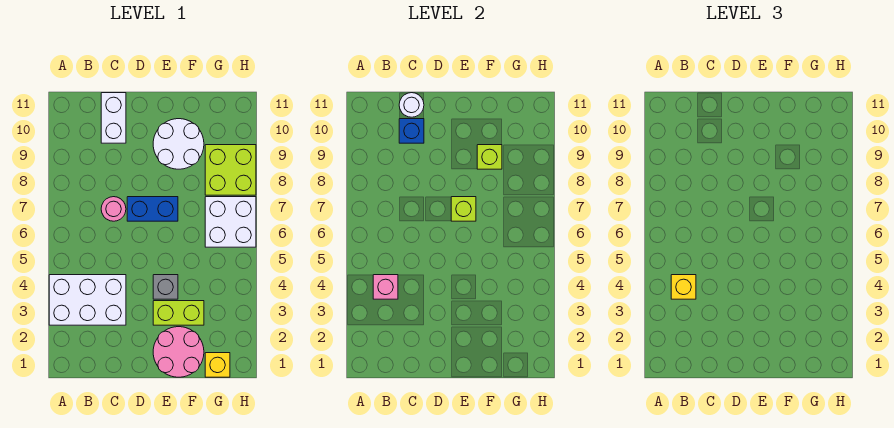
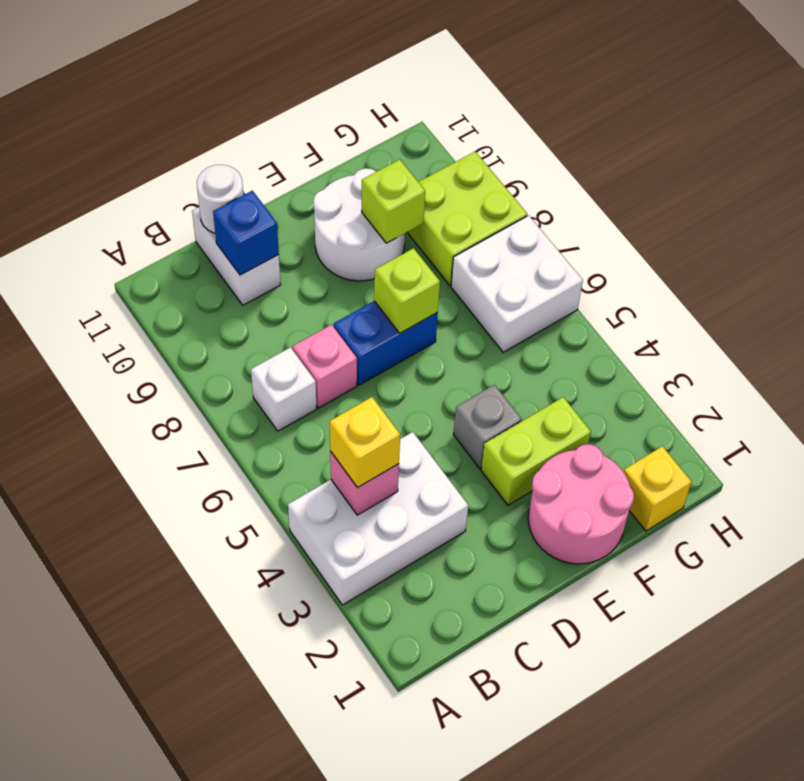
none -> white 1x1 brick [251,347,317,431]
pink 1x1 round brick [101,197,126,221] -> pink 1x1 brick [293,325,357,408]

